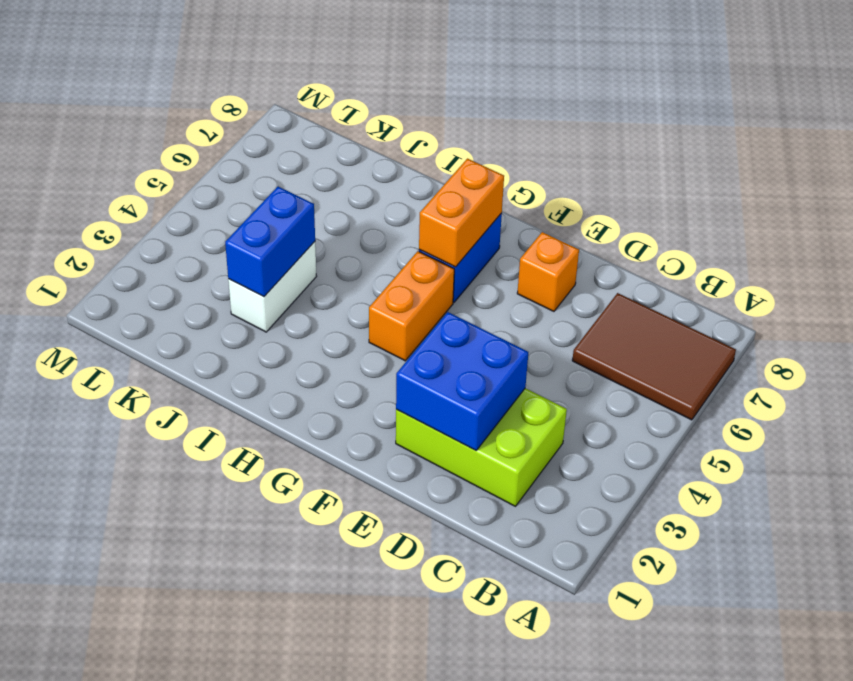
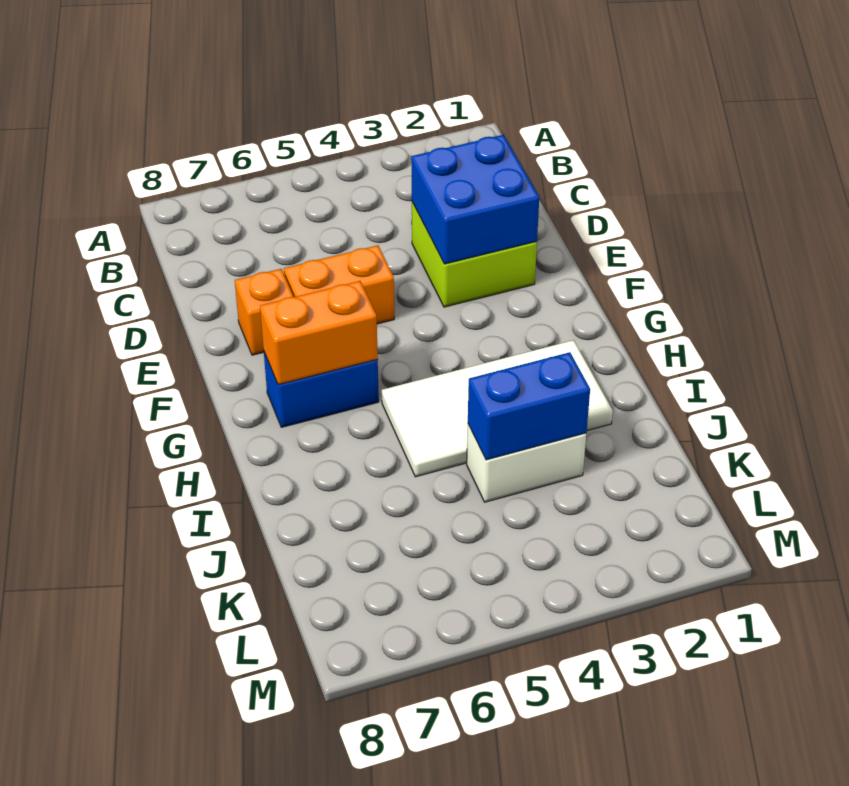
brown 2x3 tile [572,293,736,420] -> none
lime 2x3 brick [396,388,567,506] -> lime 2x2 brick [412,202,537,307]
orange 1x2 brick [369,251,454,361] -> orange 1x2 brick moved to [284,245,394,324]
none -> white 2x4 tile [382,340,613,477]

